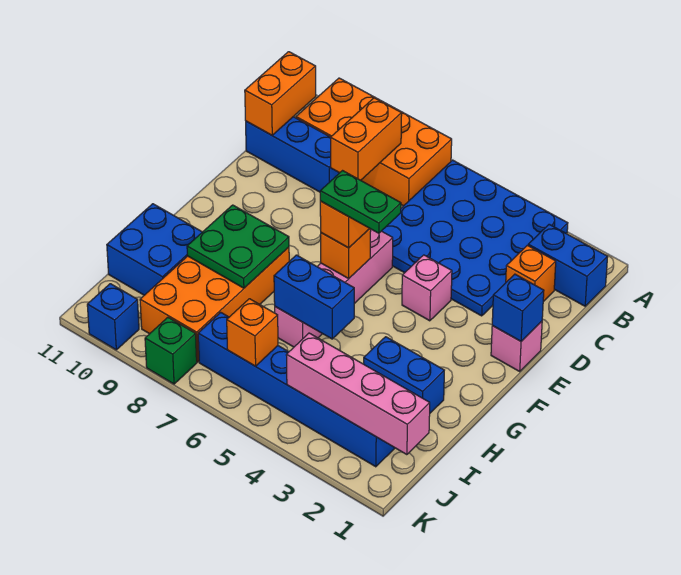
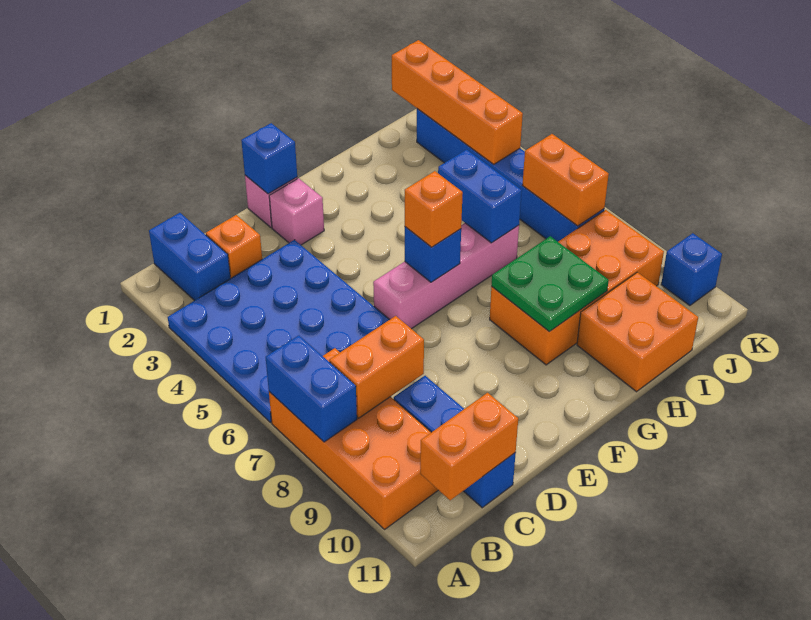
pink 1x1 brick [402,255,452,321] -> pink 1x1 brick moved to [269,178,324,245]
green 1x2 plate [320,171,401,233] -> none
orange 1x1 brick [321,229,371,278] -> blue 1x1 brick [405,227,461,282]
blue 1x2 brick [364,337,444,413] -> blue 1x2 brick moved to [266,335,357,442]
blue 2x2 brick [107,204,202,295] -> orange 2x2 brick [577,272,698,392]
pink 1x4 brick [286,333,430,455] -> orange 1x4 brick [392,40,523,164]
orange 1x1 brick [227,299,278,366] -> orange 1x2 brick [522,134,609,226]
green 1x1 brick [145,317,197,384] -> none

